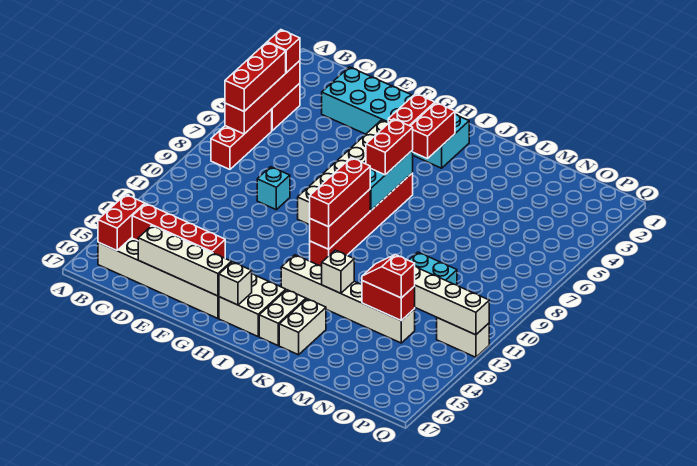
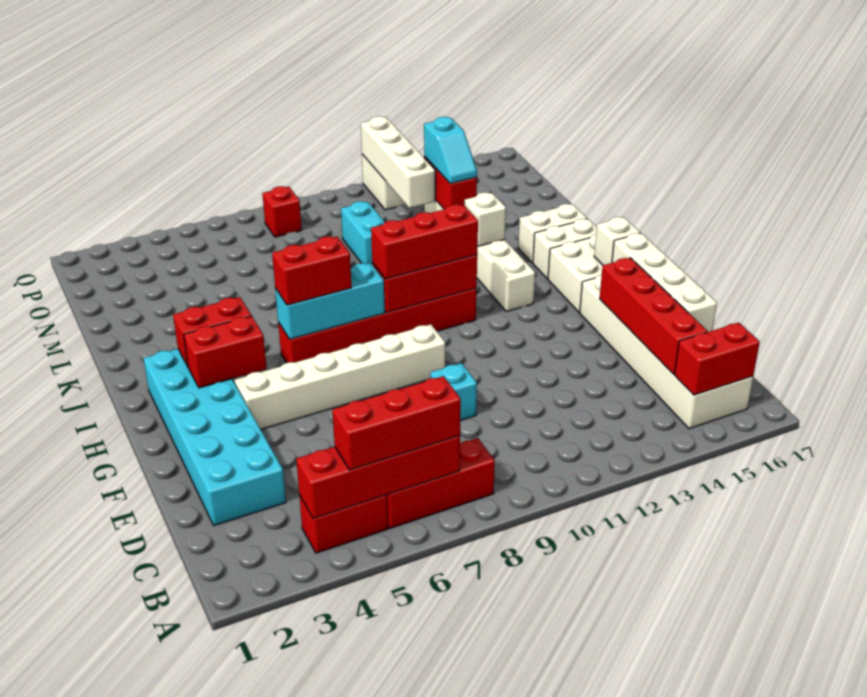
red 1x1 brick [267,30,300,73] -> red 1x1 brick moved to [262,186,302,237]
red 1x2 slope [362,255,415,298] -> cyan 1x2 slope [424,117,477,184]

